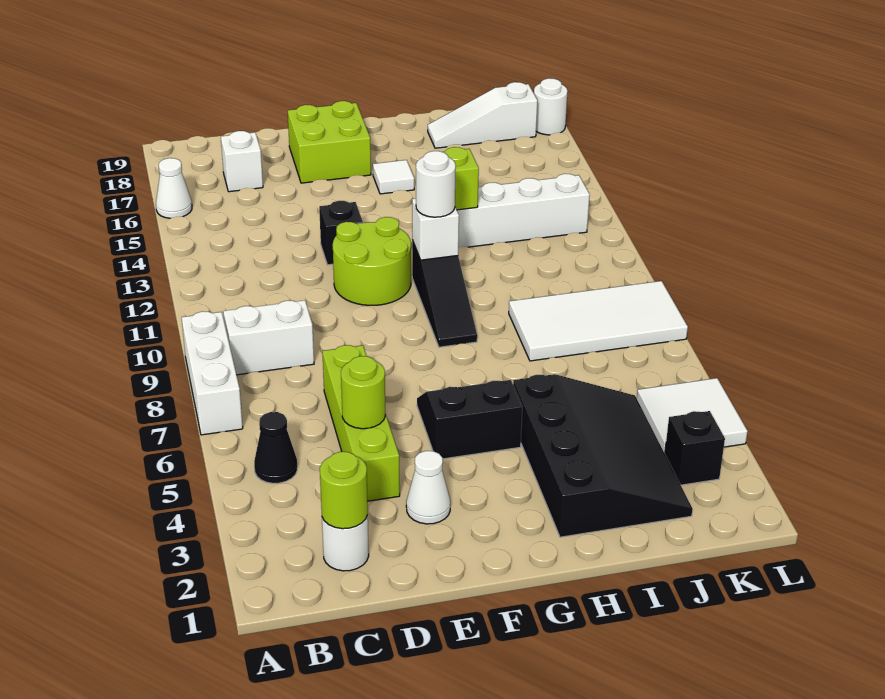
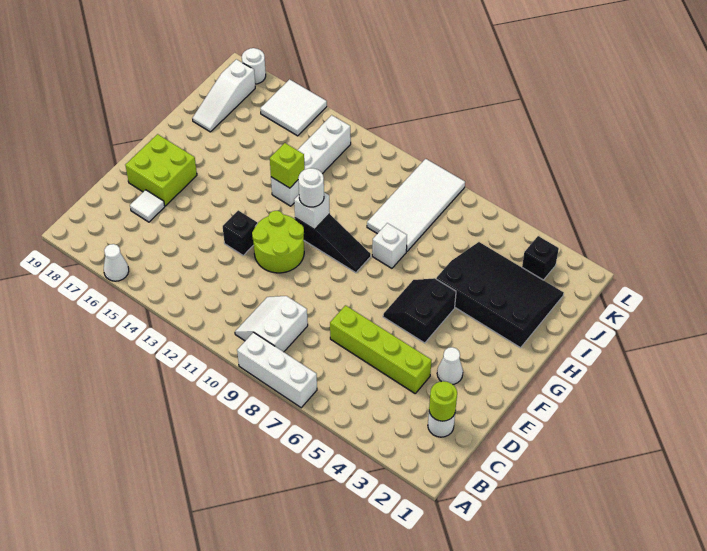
black 1x1 cone [254,412,297,483] -> none
white 1x1 brick [221,131,263,192] -> white 1x1 brick moved to [372,223,407,268]
lime 1x1 round brick [341,356,385,429] -> none
white 1x1 tile [373,160,414,194] -> white 1x1 tile moved to [130,190,165,222]
white 2x2 tile [637,378,748,453] -> white 2x2 tile moved to [260,79,327,136]

